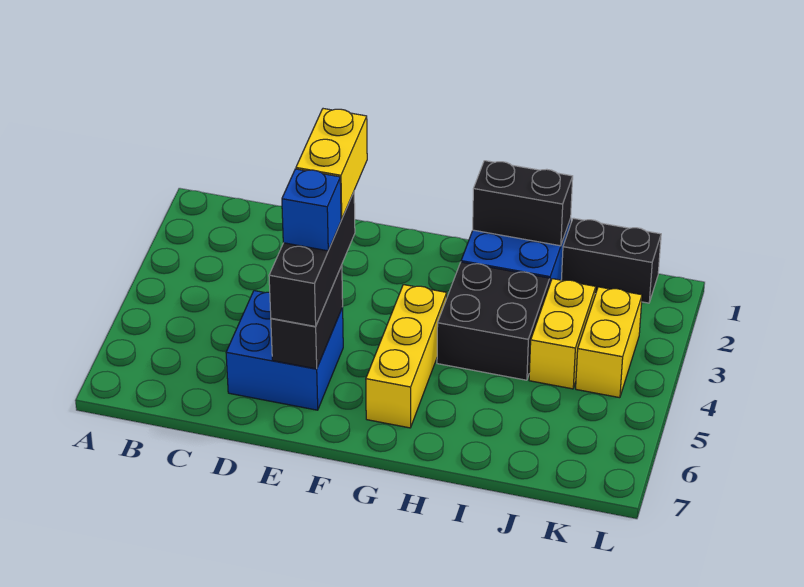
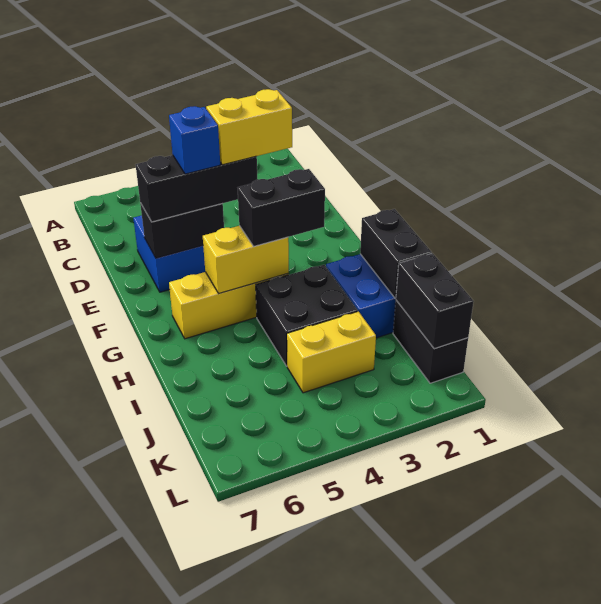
none -> black 1x2 brick [238,169,325,246]
none -> black 1x2 brick [396,253,474,349]
yellow 1x2 brick [576,287,642,398] -> yellow 1x2 brick moved to [203,226,289,293]

